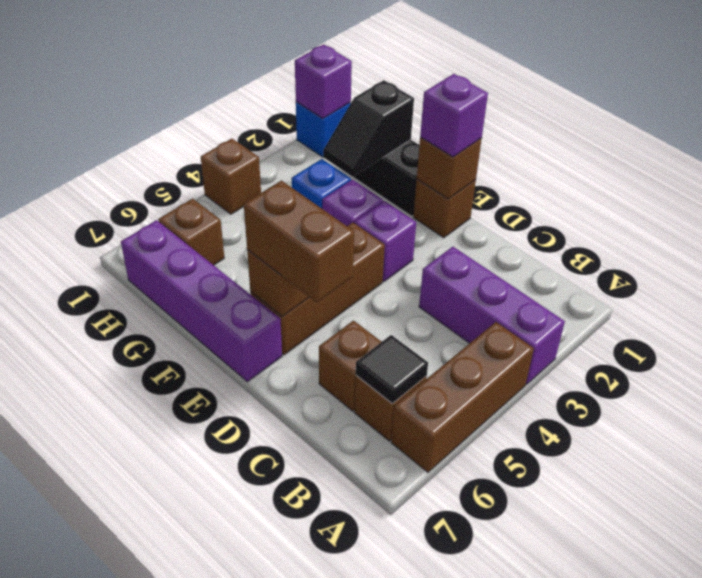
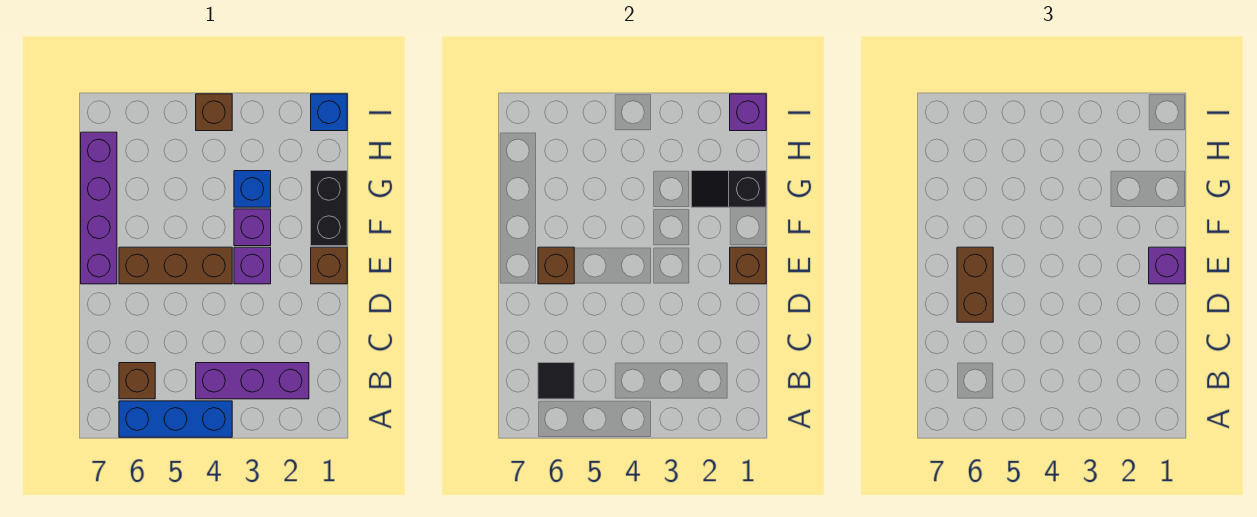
purple 1x3 brick [419,247,565,384] -> purple 1x3 brick turned to [196,363,309,399]
brown 1x3 brick [391,322,534,472] -> blue 1x3 brick [119,401,232,437]
brown 1x1 brick [319,321,381,411] -> none
brown 1x1 brick [158,199,224,265] -> none

